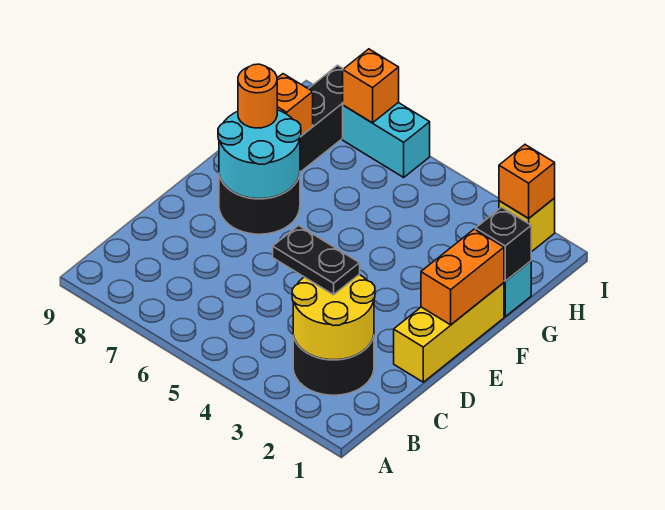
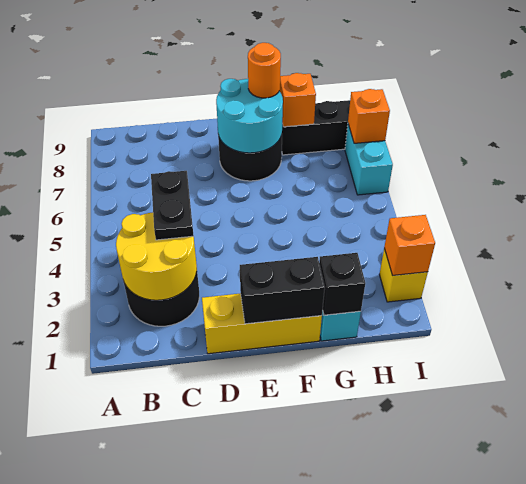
orange 1x2 brick [421,229,504,325] -> black 1x2 brick [240,257,325,324]

